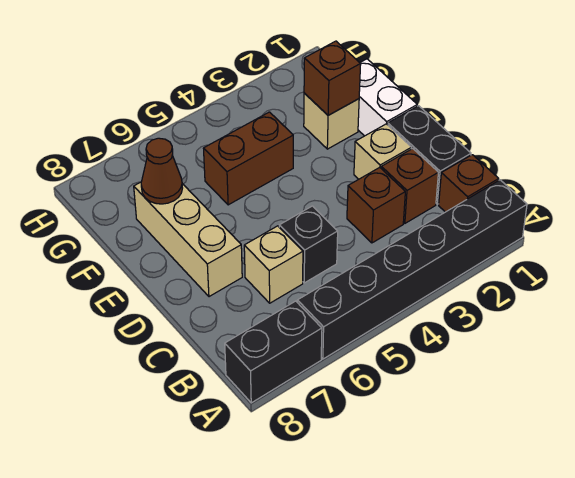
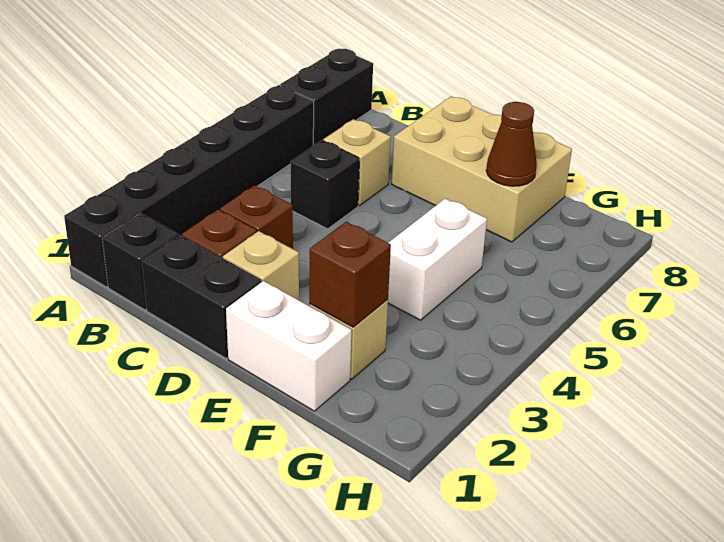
brown 1x1 brick [439,155,499,212] -> black 1x1 brick [102,213,178,310]
tan 1x3 brick [134,182,242,297] -> tan 2x3 brick [392,97,572,242]
brown 1x2 brick [203,112,293,205] -> white 1x2 brick [388,199,487,320]

